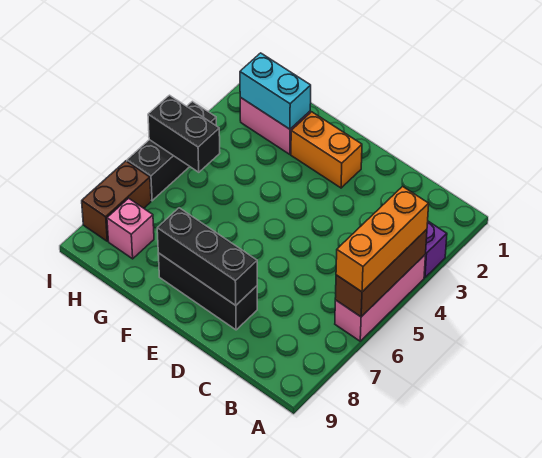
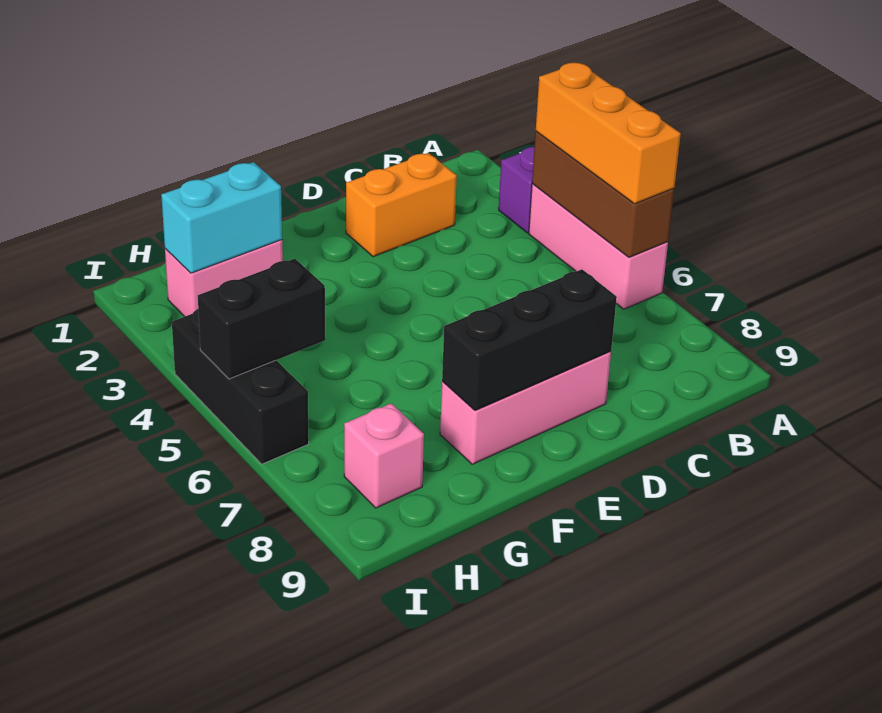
black 1x3 brick [158,253,257,330] -> pink 1x3 brick [440,351,611,464]
orange 1x2 brick [291,112,362,188] -> orange 1x2 brick moved to [346,153,457,257]
brown 1x2 brick [82,161,151,241] -> none

